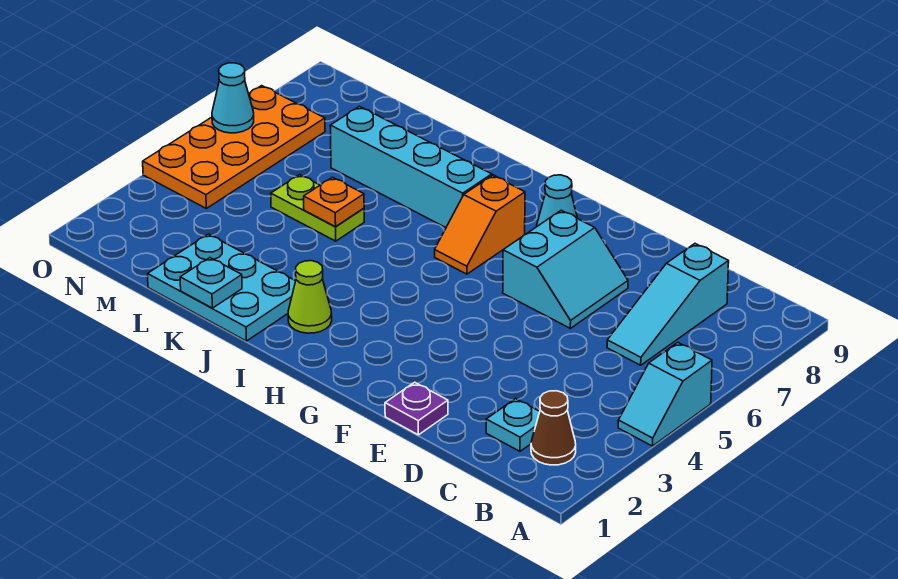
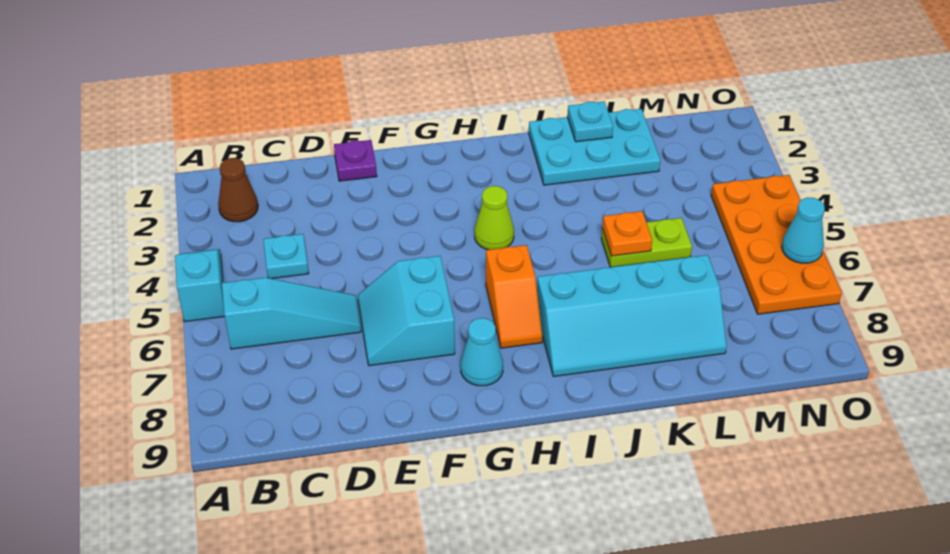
cyan 1x1 plate [486,399,540,451] -> cyan 1x1 plate moved to [263,234,309,279]
cyan 1x3 slope [607,244,729,365] -> cyan 1x3 slope turned to [222,278,361,349]
orange 1x2 slope [435,175,525,274] -> orange 1x2 slope turned to [486,245,542,348]
lime 1x1 cone [288,261,332,333] -> lime 1x1 cone moved to [475,186,514,250]

